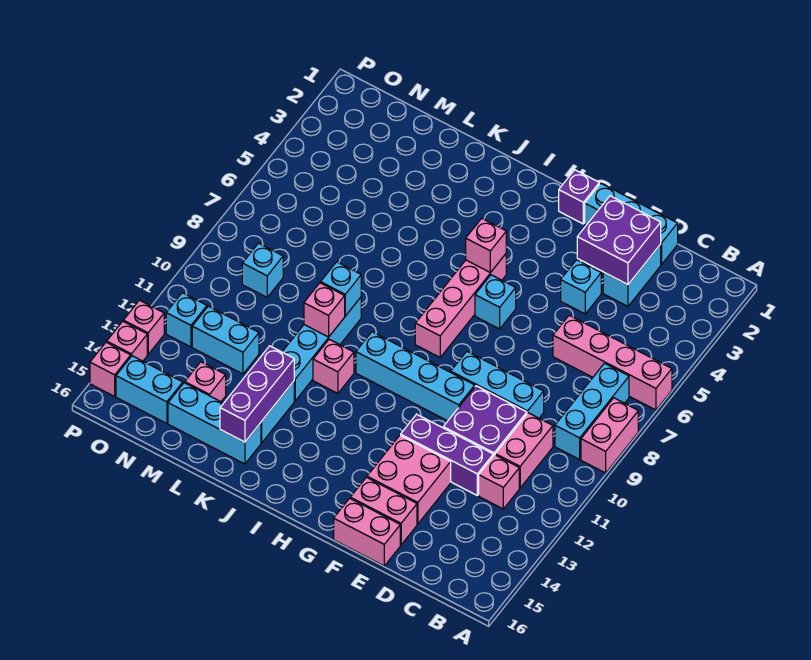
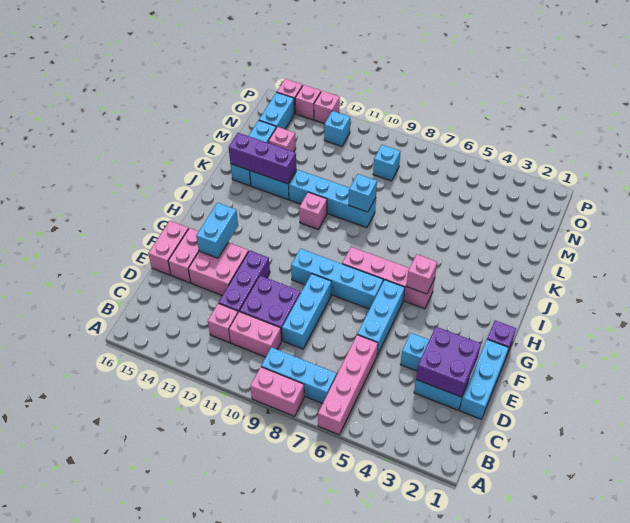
cyan 1x4 brick [356,332,475,421] -> cyan 1x4 brick turned to [291,249,383,309]
cyan 1x1 brick [475,275,516,329] -> cyan 1x3 brick [357,280,405,355]
pink 1x1 brick [304,283,345,337] -> none
cyan 1x2 brick [192,306,259,374] -> cyan 1x2 brick moved to [196,203,238,258]

